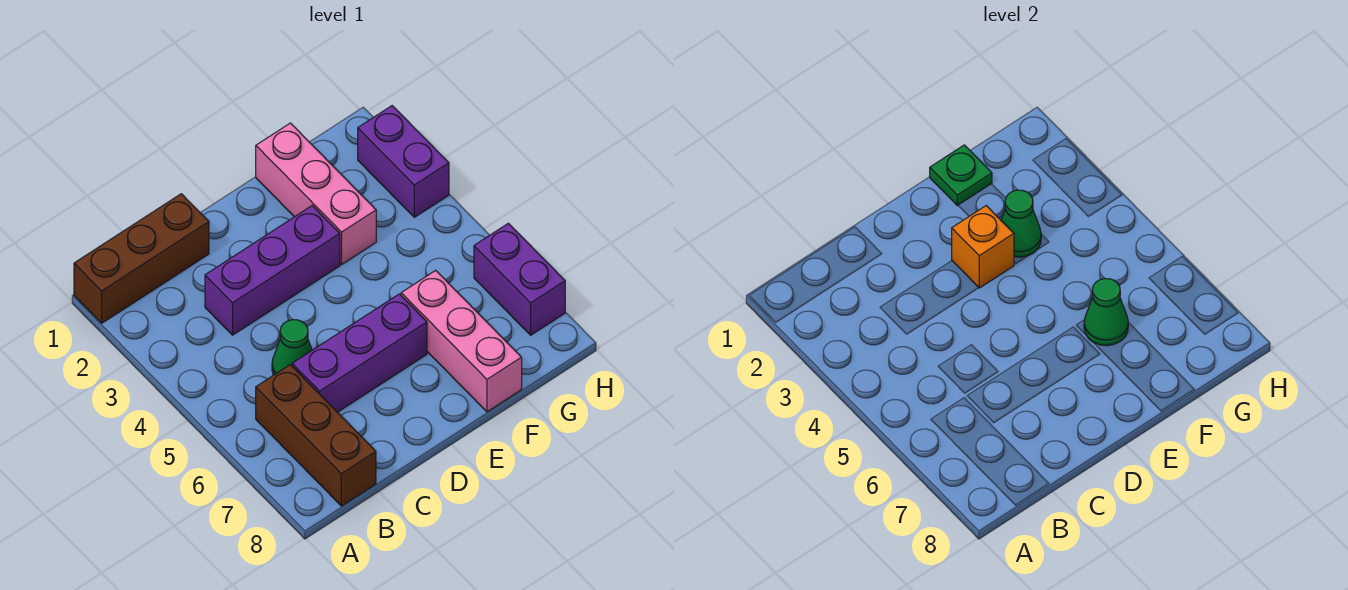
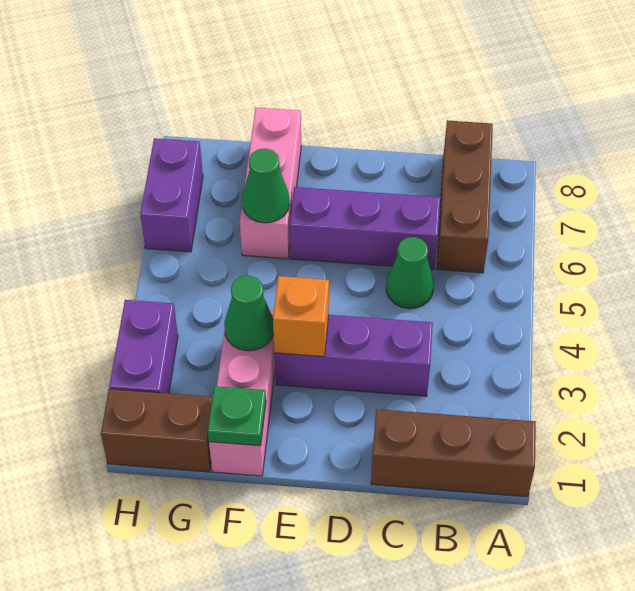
none -> brown 1x2 brick [101,389,213,472]

